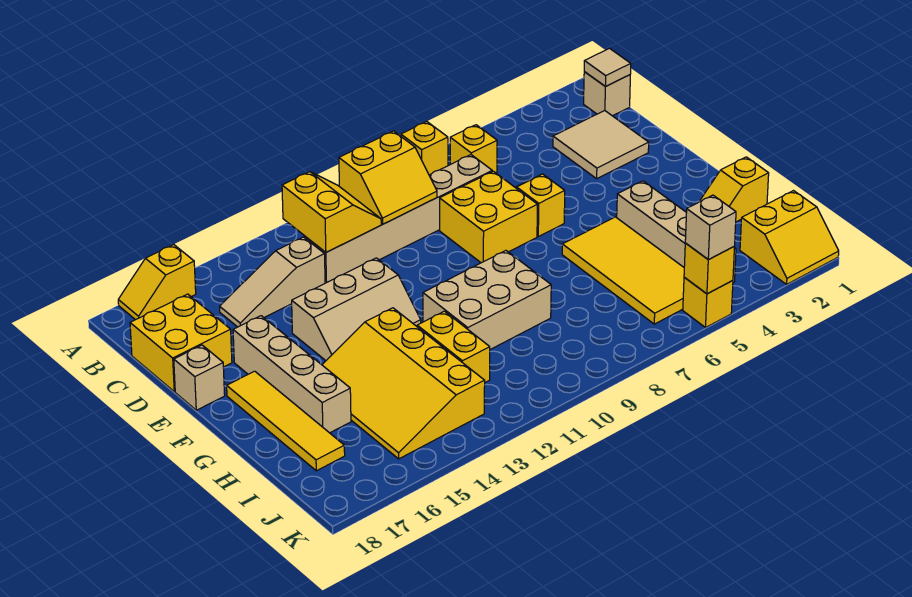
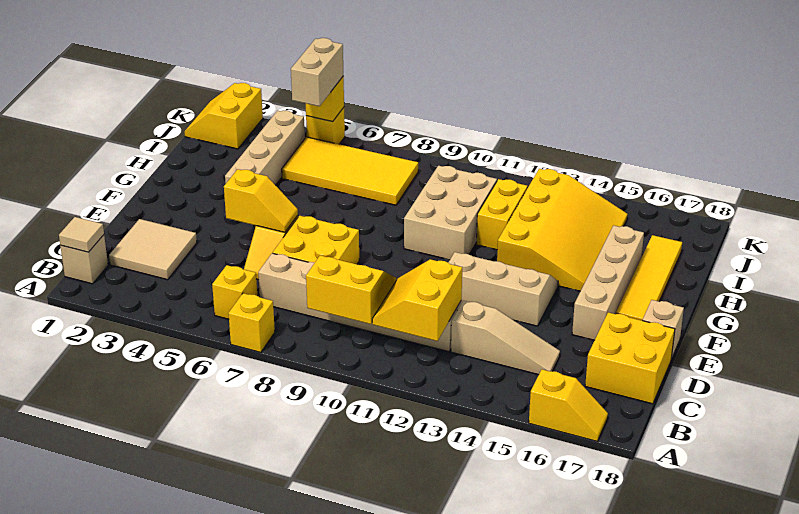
yellow 2x4 tile [562,217,684,324] -> yellow 2x4 tile turned to [282,137,418,205]
tan 2x3 brick [423,251,551,349] -> tan 2x3 brick turned to [404,166,497,260]
yellow 1x2 slope [699,157,769,222] -> yellow 1x2 slope moved to [224,169,298,232]
yellow 2x2 slope [740,191,839,284] -> yellow 2x2 slope turned to [184,83,263,149]
tan 1x1 brick [685,195,736,260] -> tan 1x2 brick [291,38,343,106]

